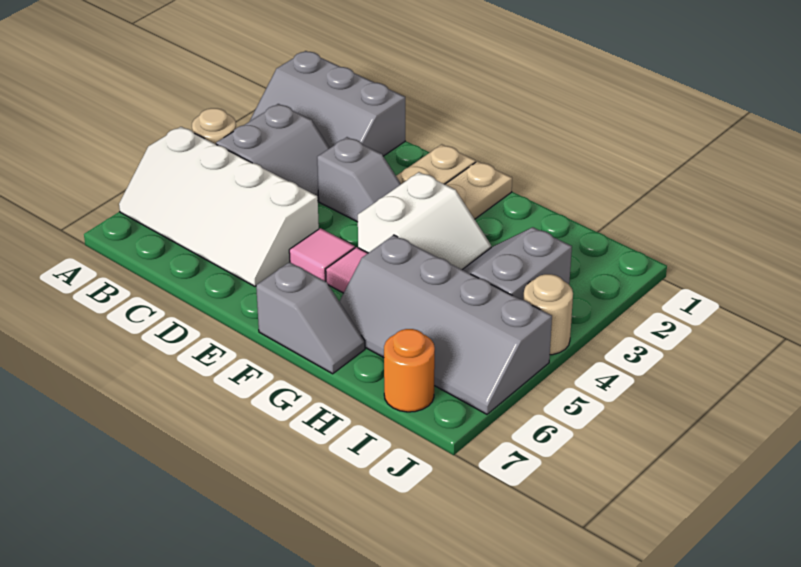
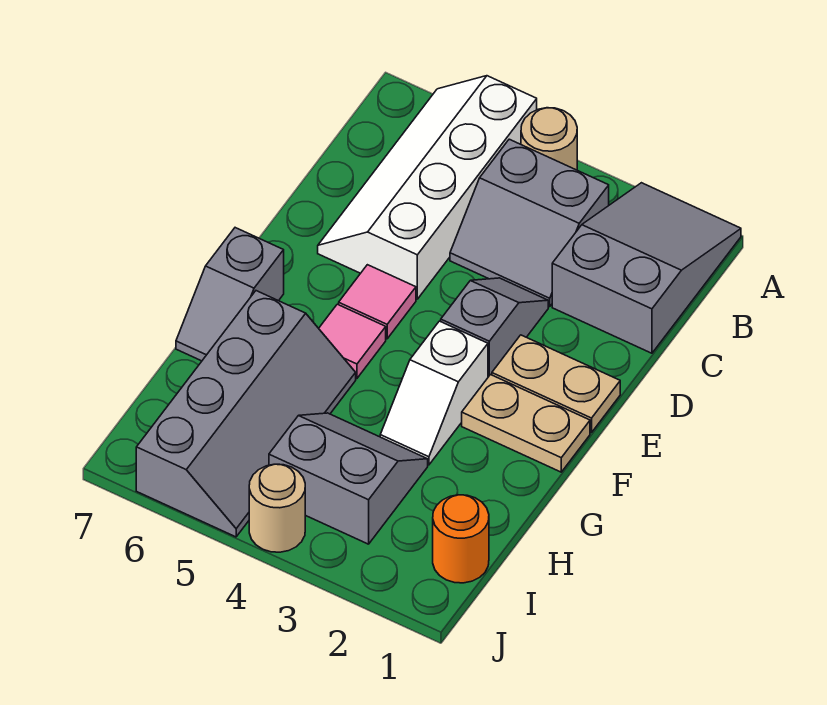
grey 2x3 slope [250,51,405,156] -> grey 2x3 slope turned to [552,183,741,353]
grey 1x2 slope [317,137,401,222] -> grey 1x2 slope turned to [441,278,548,377]
white 2x2 slope [358,172,491,269] -> white 1x2 slope [380,321,488,465]
grey 2x4 slope [339,235,552,414] -> grey 2x4 slope turned to [136,291,356,537]
orange 1x1 round brick [384,329,435,412] -> orange 1x1 round brick moved to [433,495,489,583]

